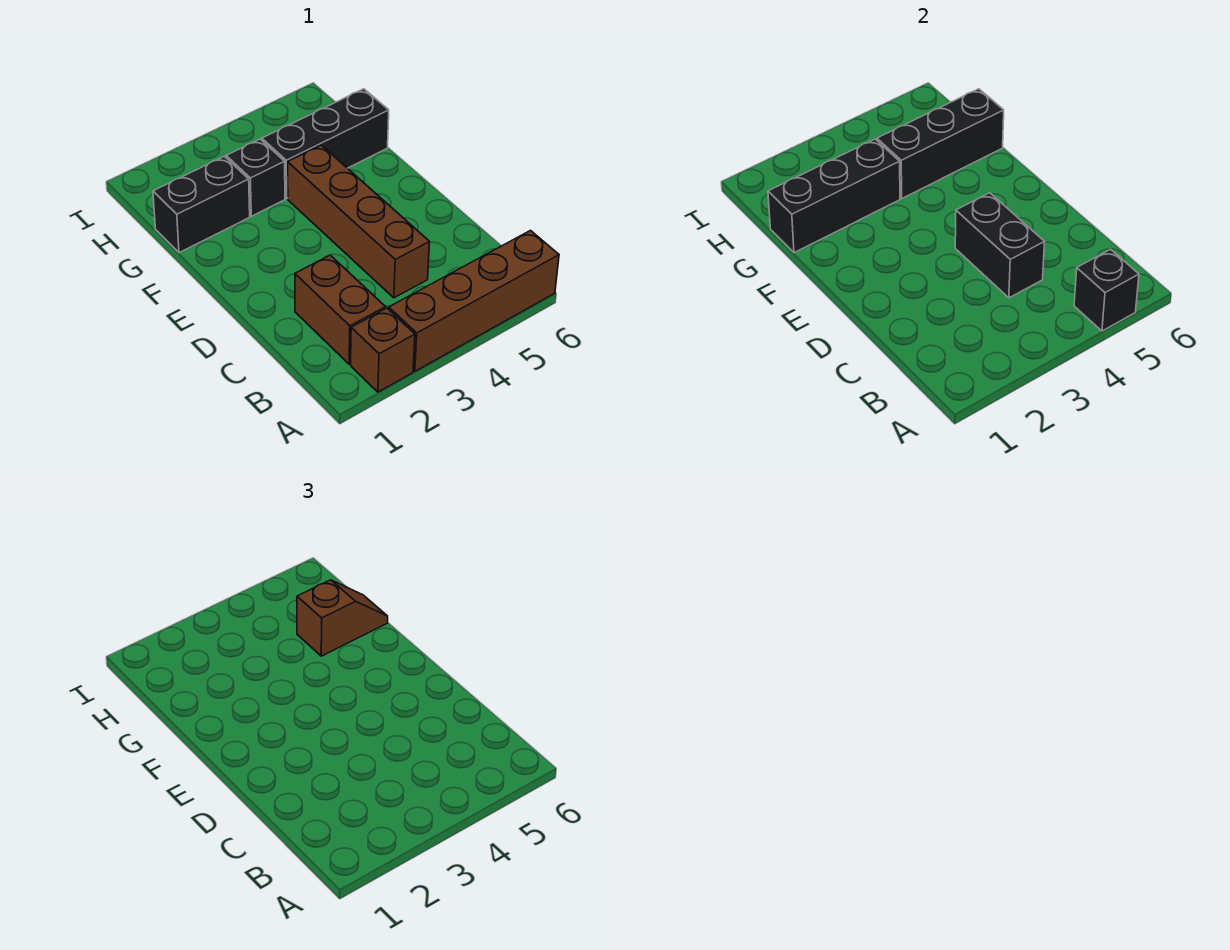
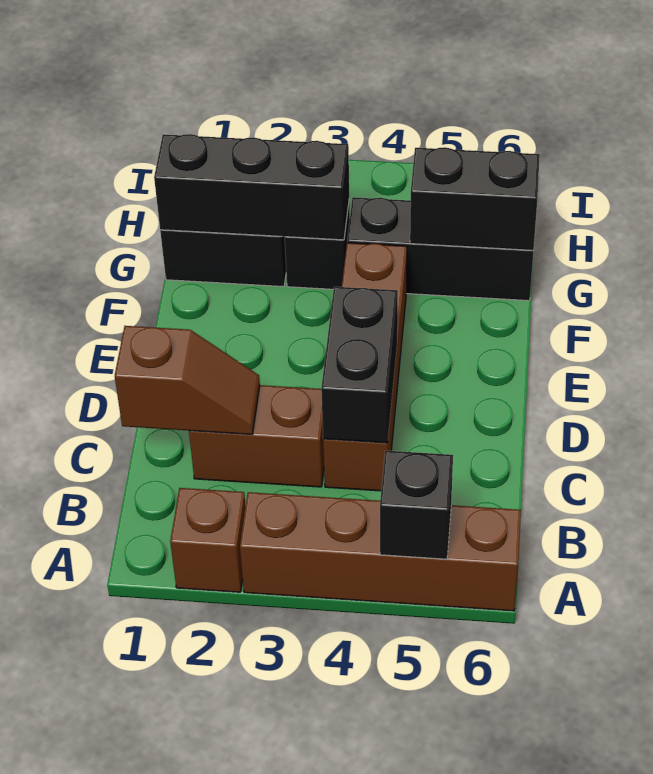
brown 1x2 brick [295,255,386,364] -> brown 1x2 brick turned to [189,385,324,487]
black 1x3 brick [877,89,1004,198] -> black 1x2 brick [410,147,540,250]
brown 1x2 slope [297,580,388,656] -> brown 1x2 slope moved to [115,326,260,434]

